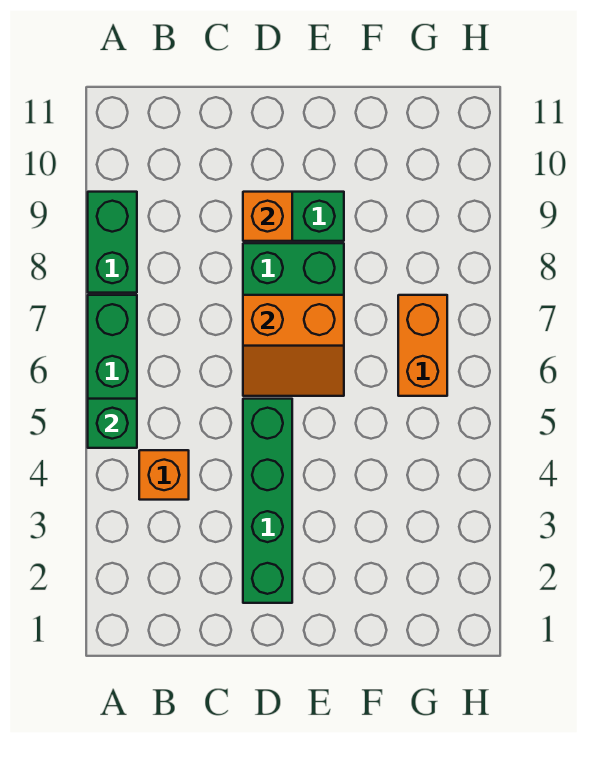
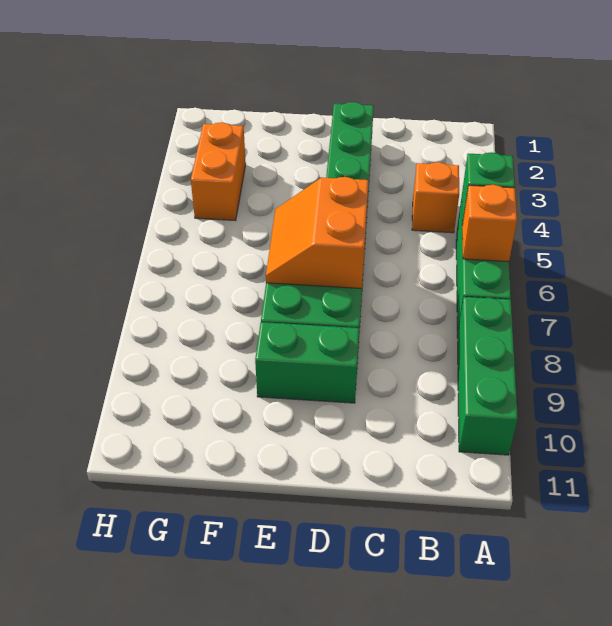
green 1x2 brick [88,192,137,293] -> green 1x3 brick [457,297,518,455]
orange 2x2 slope [243,295,344,396] -> orange 2x2 slope turned to [266,177,369,288]
orange 1x1 brick [243,192,292,241] -> orange 1x1 brick moved to [462,185,517,262]
orange 1x2 brick [398,295,447,396] -> orange 1x2 brick moved to [191,122,246,221]

